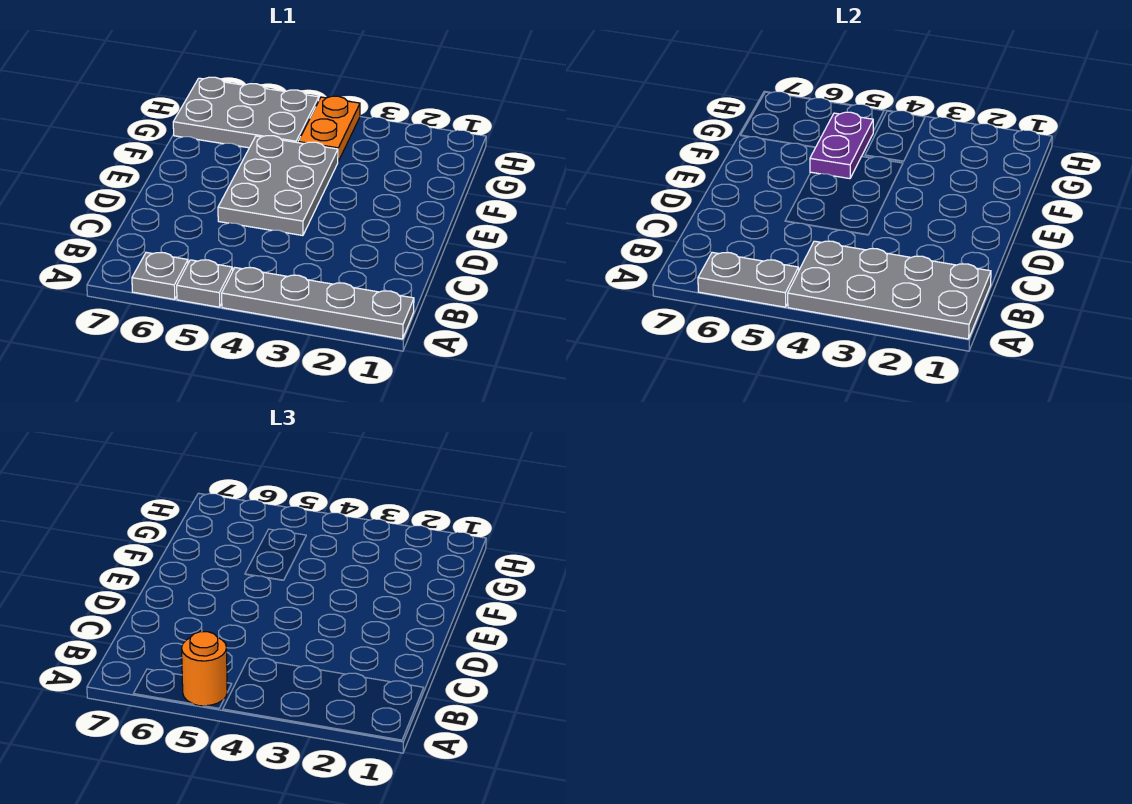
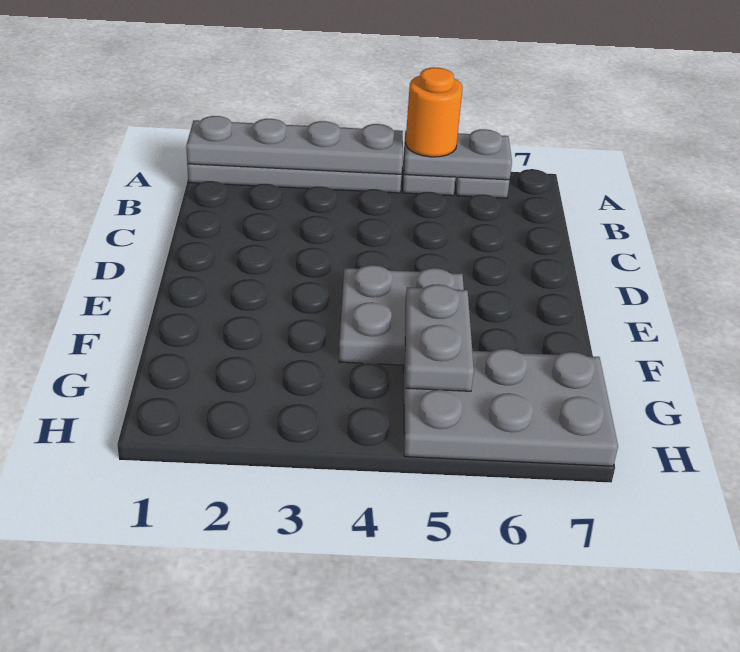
grey 2x4 plate [788,241,991,339] -> grey 1x4 plate [186,116,403,174]
grey 2x3 plate [218,136,338,236] -> grey 2x2 plate [339,265,464,365]
purple 1x2 plate [810,112,873,179] -> grey 1x2 plate [405,284,474,391]
orange 1x2 plate [298,96,360,161] -> none

